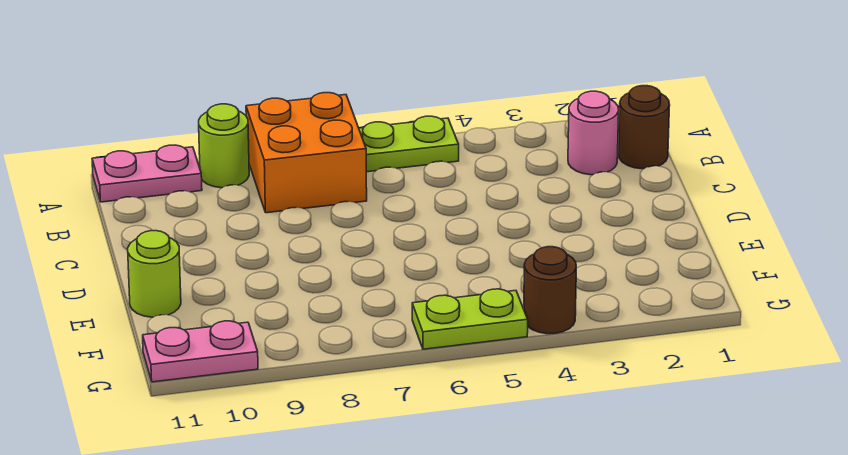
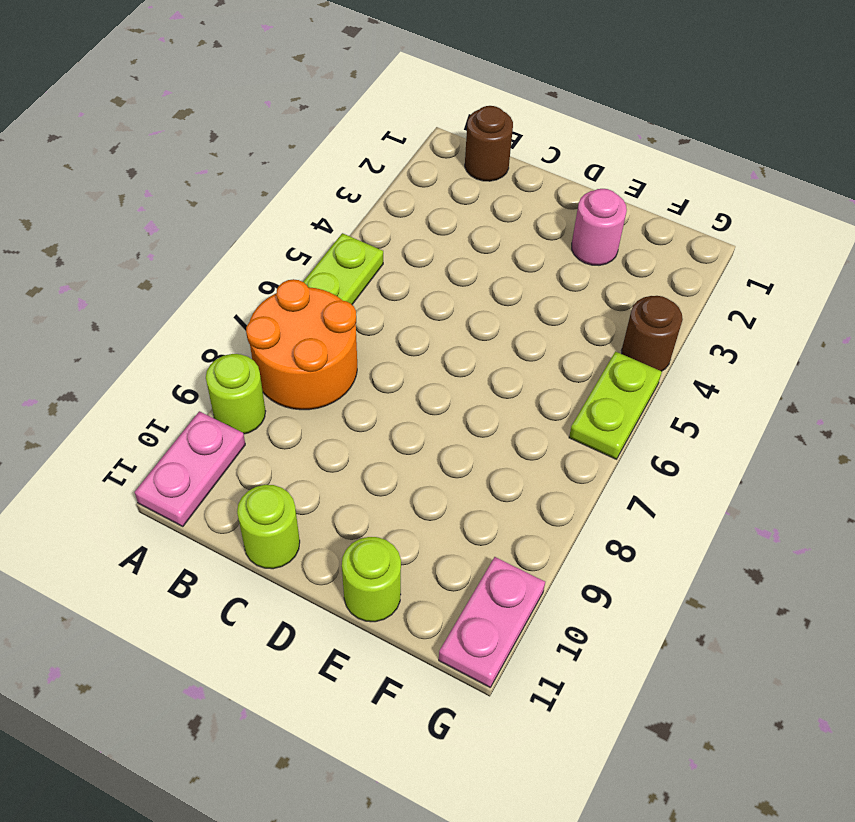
orange 2x2 brick [246,93,367,213] -> orange 2x2 round brick [246,279,357,410]
pink 1x1 round brick [568,91,619,175] -> pink 1x1 round brick moved to [572,189,627,265]
none -> lime 1x1 round brick [237,485,300,569]

